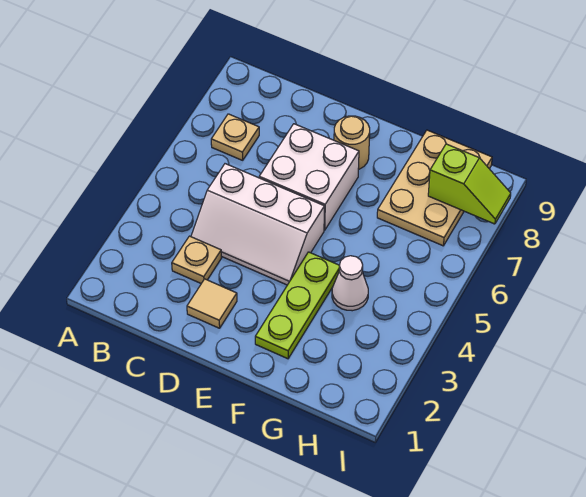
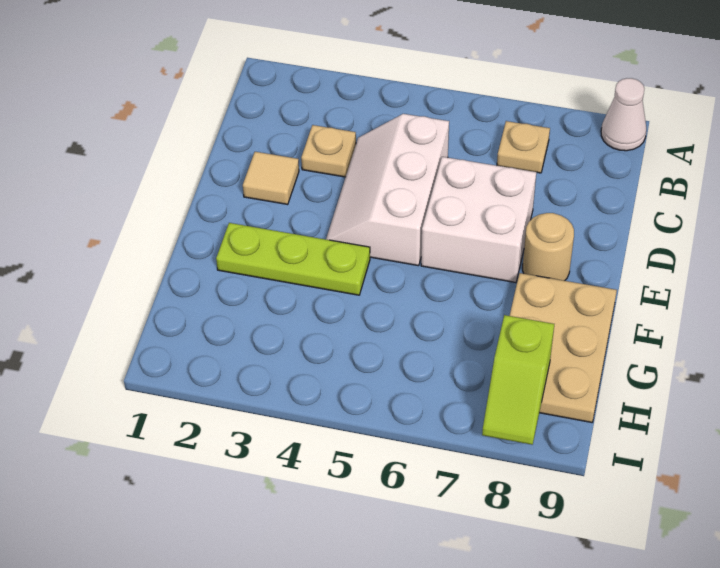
white 1x1 cone [332,256,368,311] -> white 1x1 cone moved to [601,78,646,151]
tan 2x3 plate [377,130,492,246] -> tan 2x3 plate turned to [510,273,617,422]

